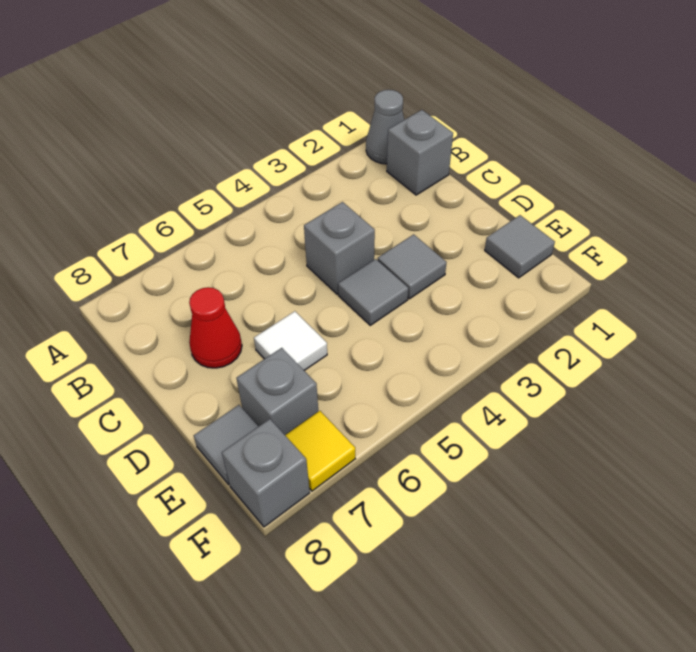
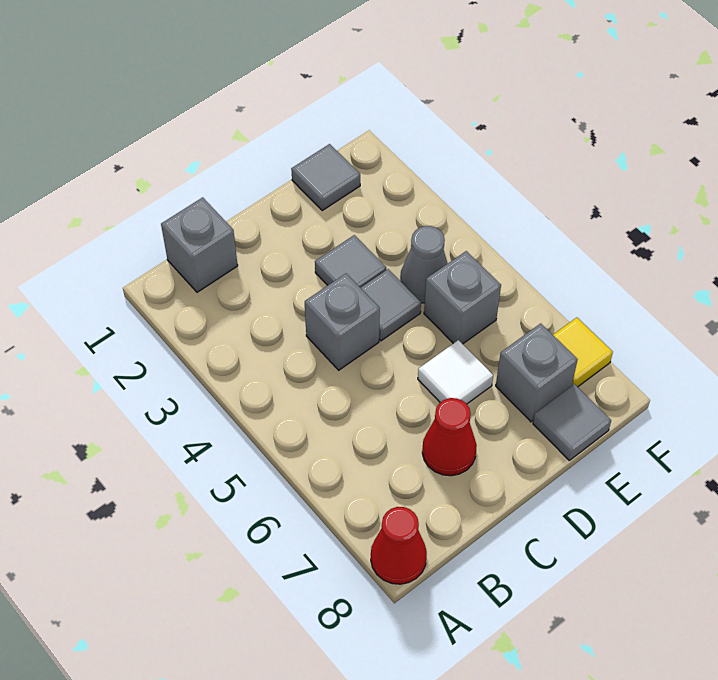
grey 1x1 cone [366,90,404,164] -> grey 1x1 cone moved to [400,226,448,303]
none -> red 1x1 cone [371,507,427,584]
grey 1x1 brick [222,419,310,527] -> grey 1x1 brick moved to [424,251,501,344]

